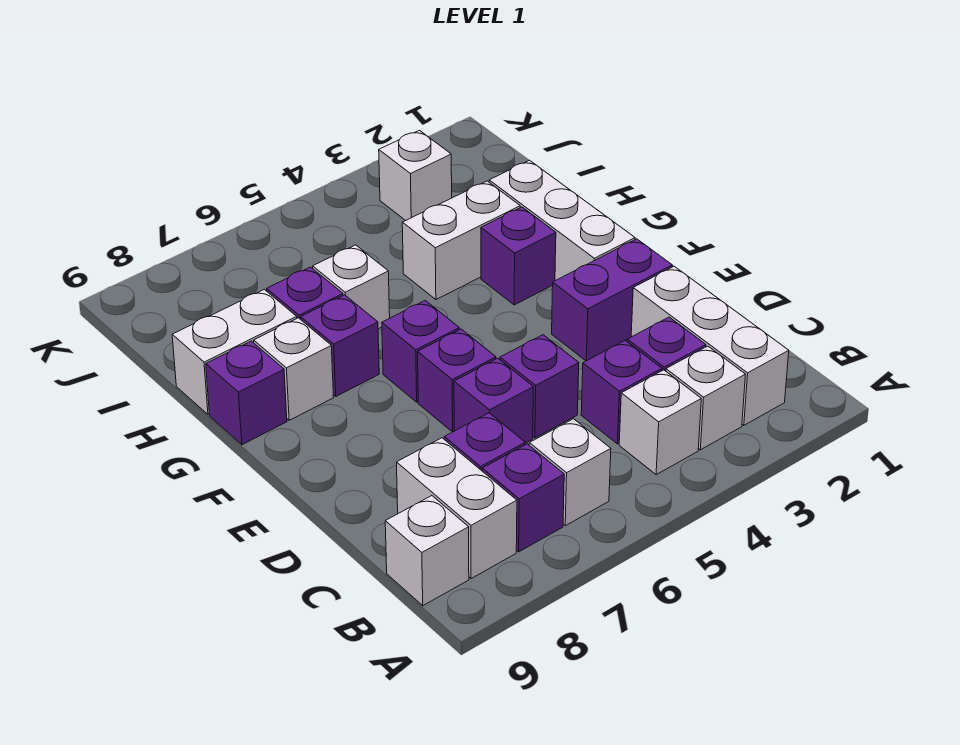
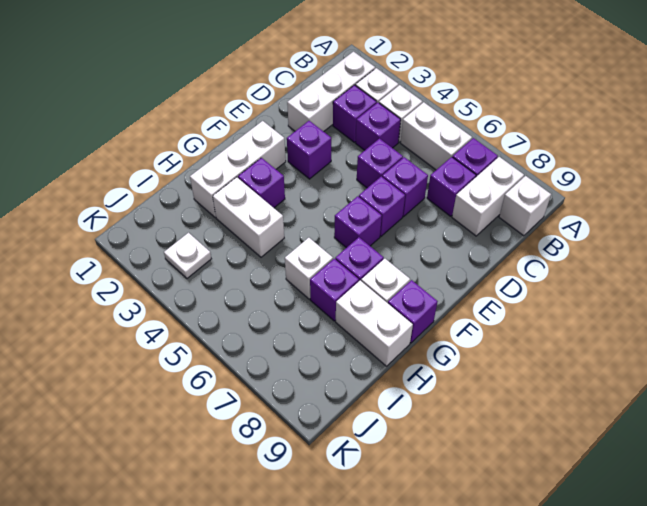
white 1x1 brick [529,419,611,526] -> white 1x2 brick [400,102,472,170]
purple 1x2 brick [552,239,672,361] -> purple 1x1 brick [287,121,331,179]
white 1x1 brick [379,130,452,221] -> white 1x1 plate [164,233,211,278]

